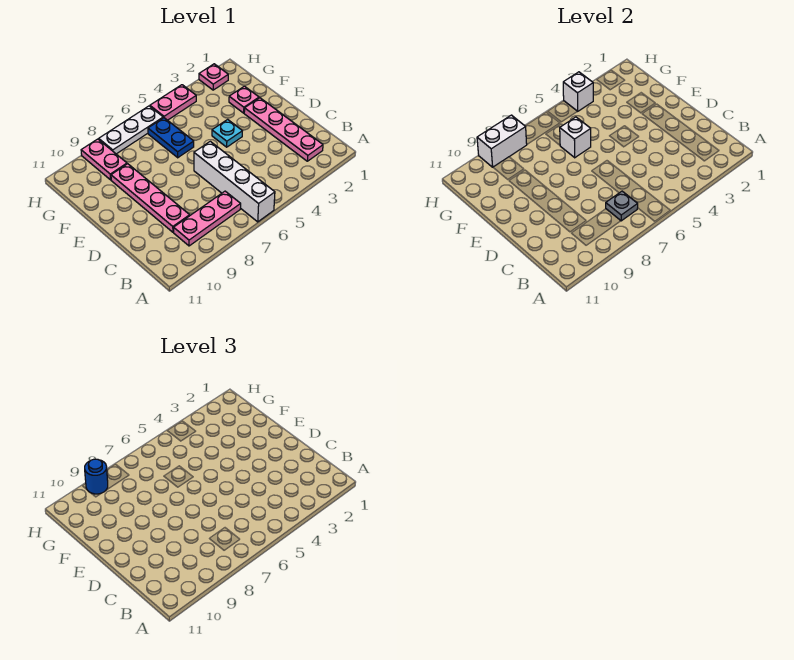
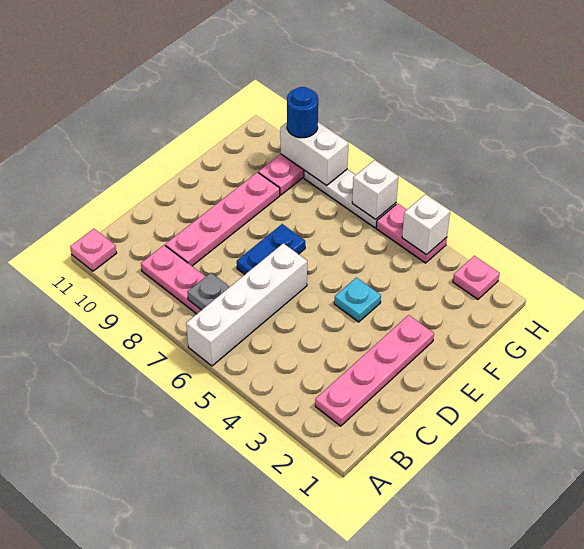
pink 1x1 plate [229,86,259,113] -> pink 1x1 plate moved to [70,229,117,271]
blue 1x2 plate [148,118,194,158] -> blue 1x2 plate moved to [237,224,305,274]
white 1x1 brick [560,117,591,158] -> white 1x1 brick moved to [352,160,398,219]

